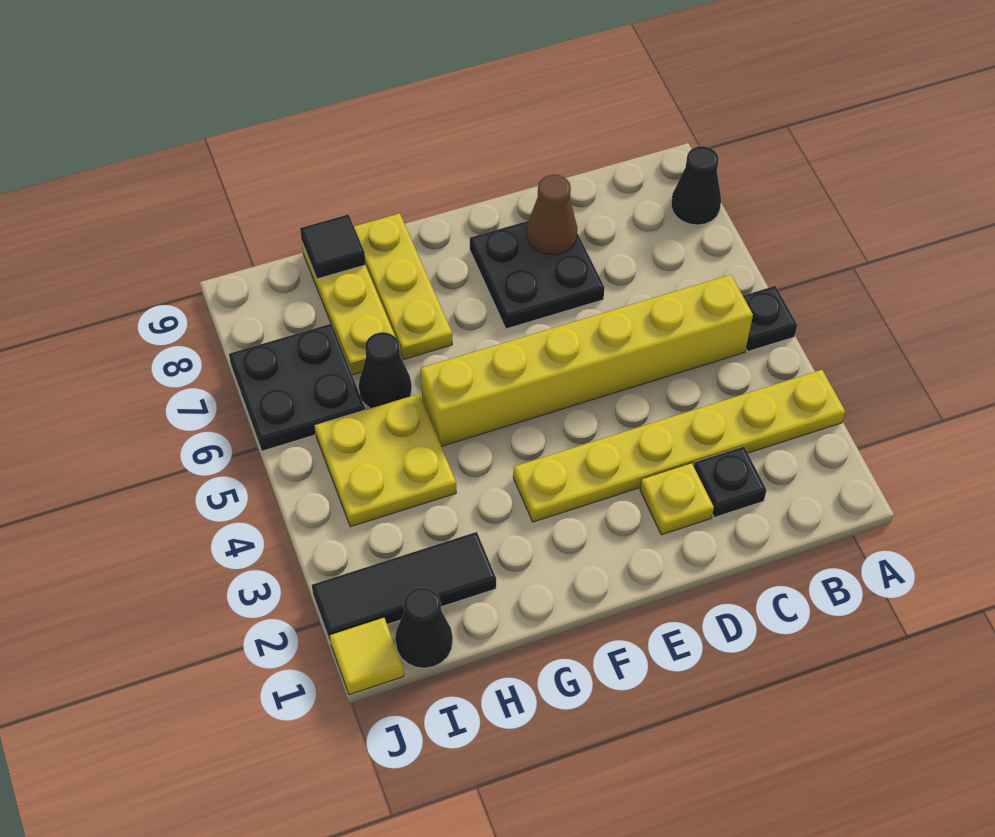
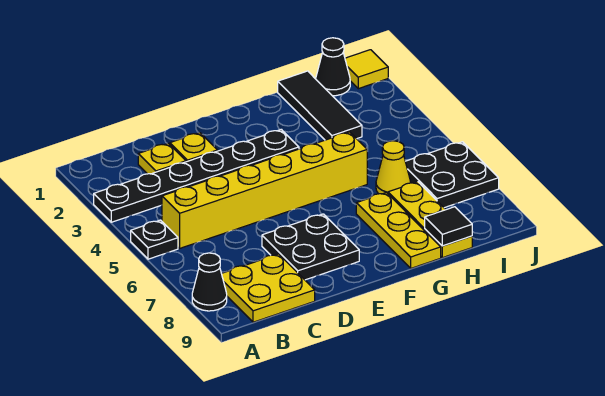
yellow 1x6 plate [513,370,845,522] -> black 1x6 plate [94,129,299,222]
black 1x1 plate [694,446,767,517] -> yellow 1x1 plate [138,143,186,174]
brown 1x1 cone [527,175,577,255] -> none
black 1x3 tile [312,532,496,643] -> black 1x3 tile turned to [278,71,362,140]
yellow 2x2 plate [315,394,456,527] -> yellow 2x2 plate moved to [222,254,315,322]
black 1x1 cone [359,332,412,409] -> yellow 1x1 cone [376,141,411,194]

